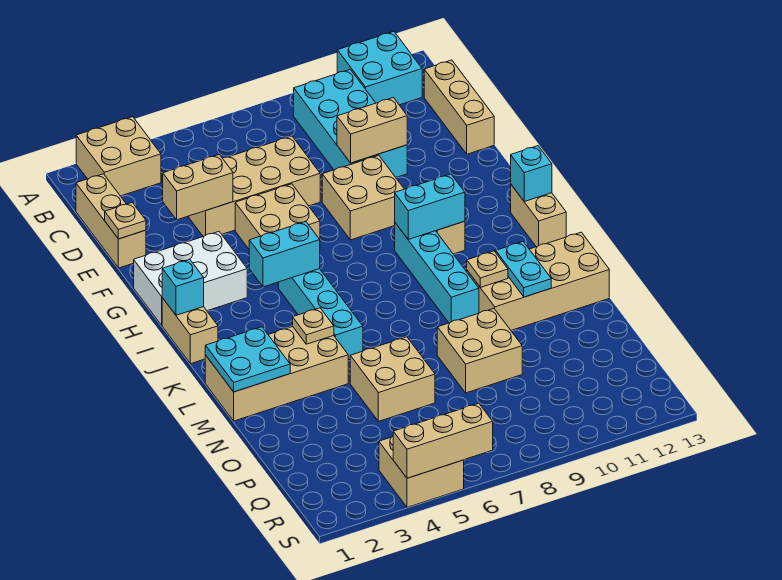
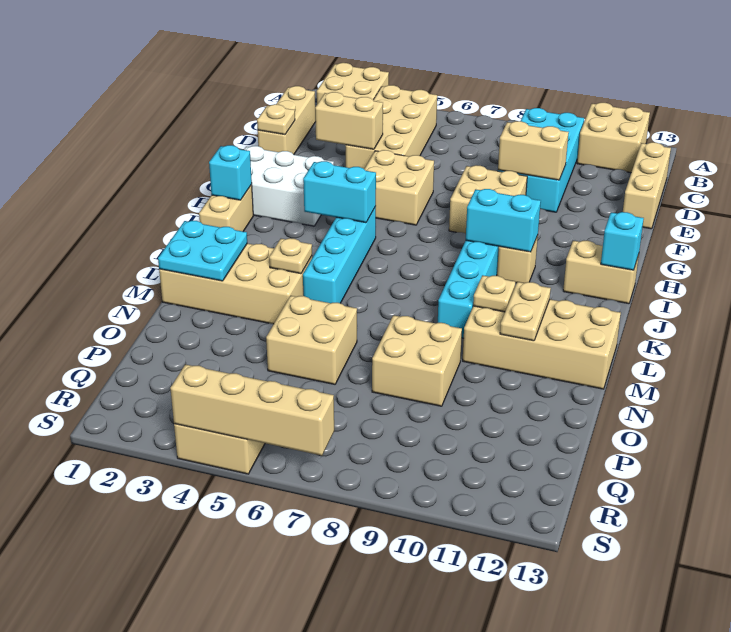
cyan 2x2 brick [337,31,422,105] -> tan 2x2 brick [577,103,650,173]
tan 2x4 brick [188,136,320,236] -> tan 2x4 brick turned to [346,85,437,169]
tan 1x2 brick [511,185,566,247] -> tan 1x2 brick turned to [563,241,639,304]
cyan 1x2 plate [496,242,551,297] -> tan 1x2 plate [500,282,551,341]
tan 1x3 brick [393,403,493,478] -> tan 1x4 brick [170,364,334,456]

